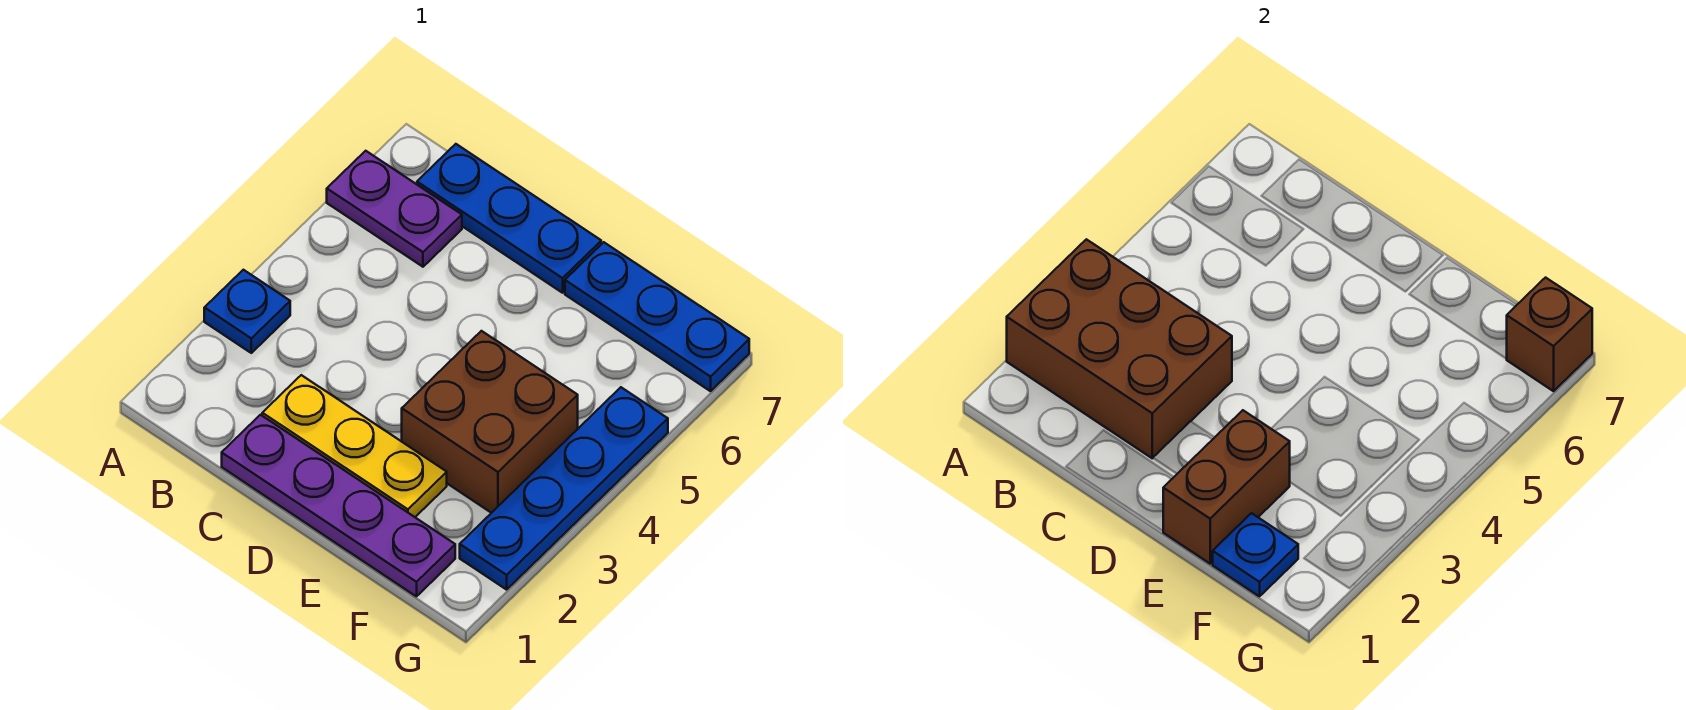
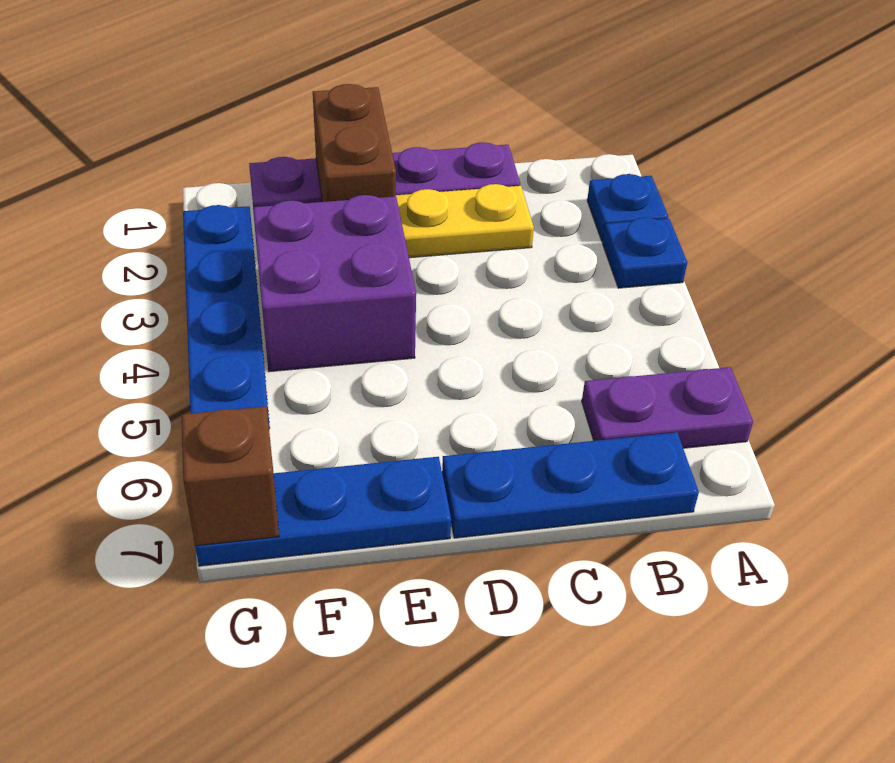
brown 2x3 brick [1007,239,1232,458] -> none
brown 2x2 brick [402,331,578,513] -> purple 2x2 brick [253,195,416,372]
blue 1x1 plate [1213,513,1298,596] -> blue 1x1 plate moved to [587,174,668,242]

